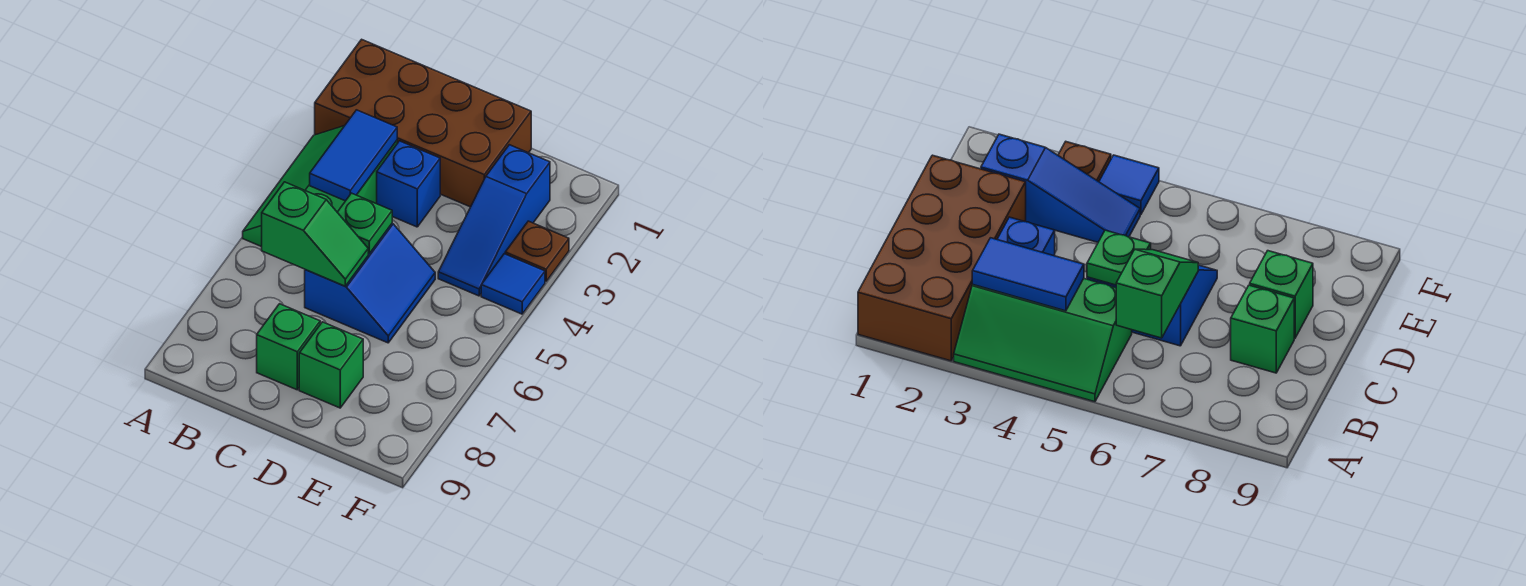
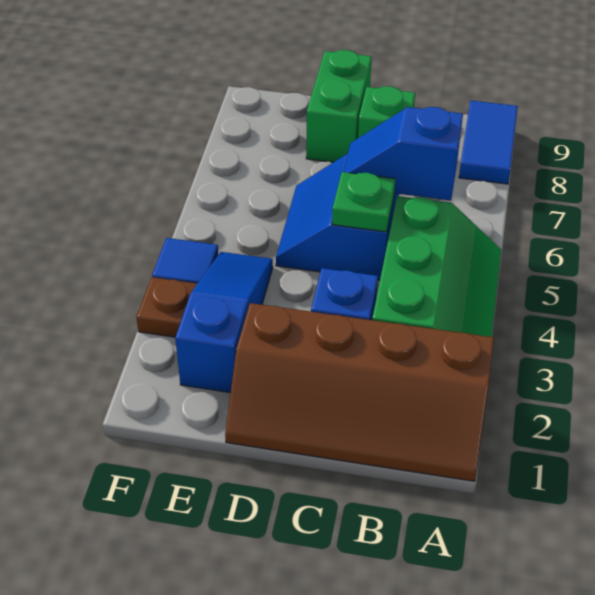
brown 2x4 brick [315,39,531,207] -> brown 2x4 slope [225,303,494,481]
blue 1x2 tile [310,110,397,201] -> blue 1x2 tile moved to [459,100,518,184]
green 1x2 slope [262,182,368,286] -> blue 1x2 slope [343,107,463,200]
green 1x1 brick [299,322,363,408] -> green 1x2 brick [306,50,372,162]

